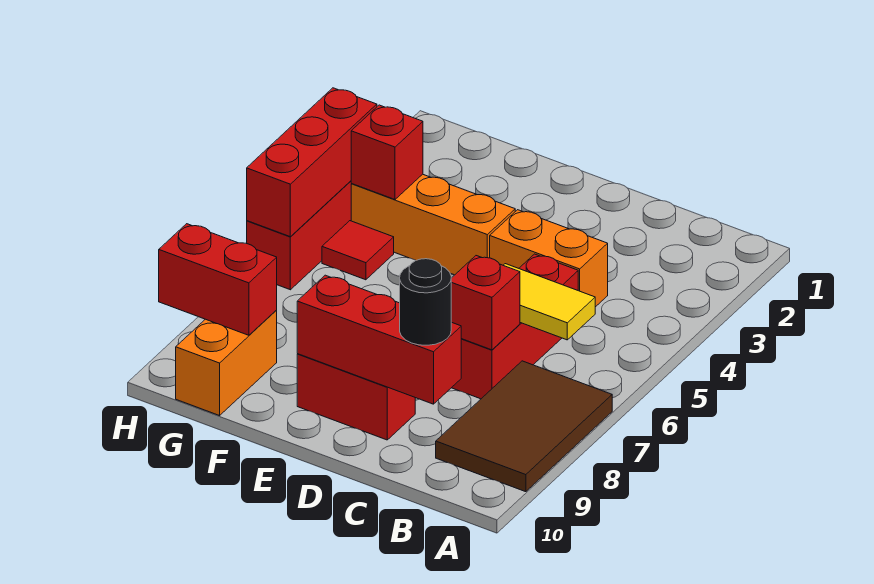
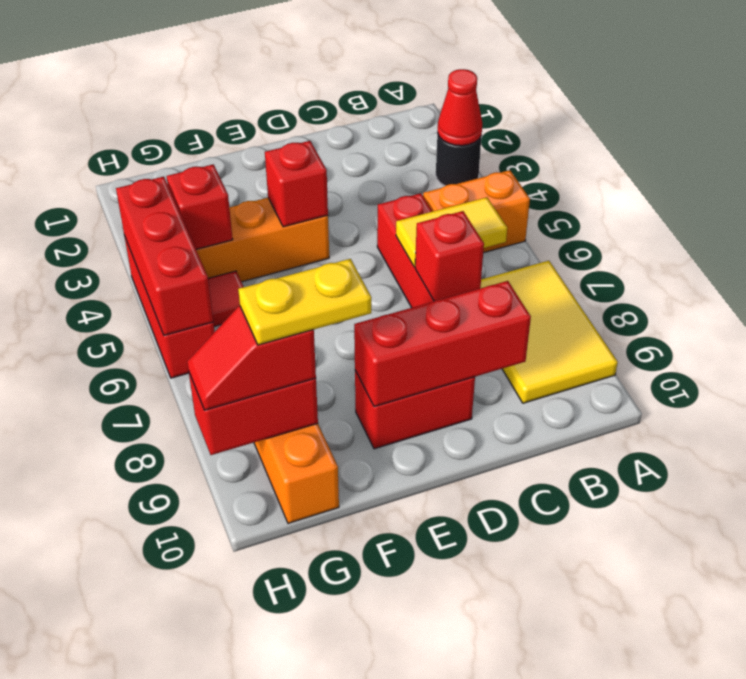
none -> red 1x1 cone [437,69,482,146]
brown 2x3 tile [436,361,612,492] -> yellow 2x3 tile [480,261,618,403]
orange 1x2 brick [490,210,608,307] -> orange 1x2 brick moved to [423,170,530,253]
black 1x1 round brick [400,259,451,345] -> black 1x1 round brick moved to [436,133,481,186]
none -> red 1x1 brick [265,141,328,227]
none -> yellow 1x2 plate [238,259,371,345]
none -> red 1x2 slope [187,306,316,410]

